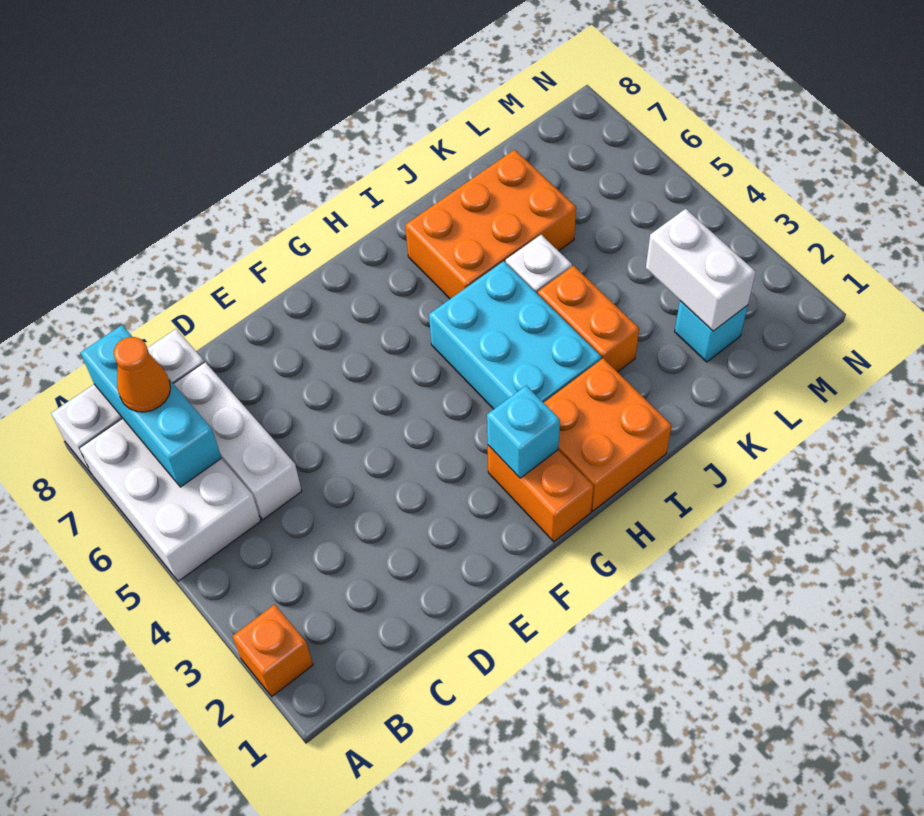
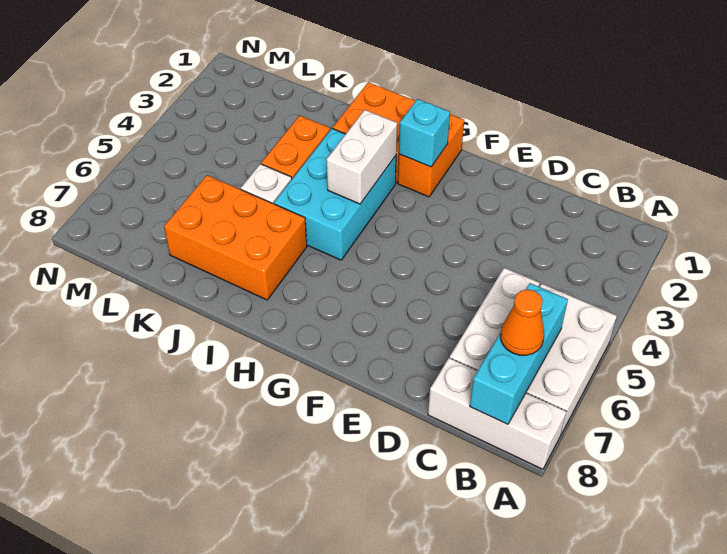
orange 1x1 brick [232,604,313,696] -> none
cyan 1x1 brick [675,301,748,362] -> none
white 1x2 brick [646,209,756,331] -> white 1x2 brick moved to [327,110,397,204]

